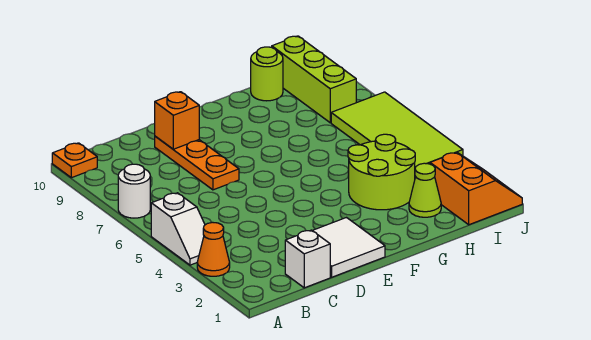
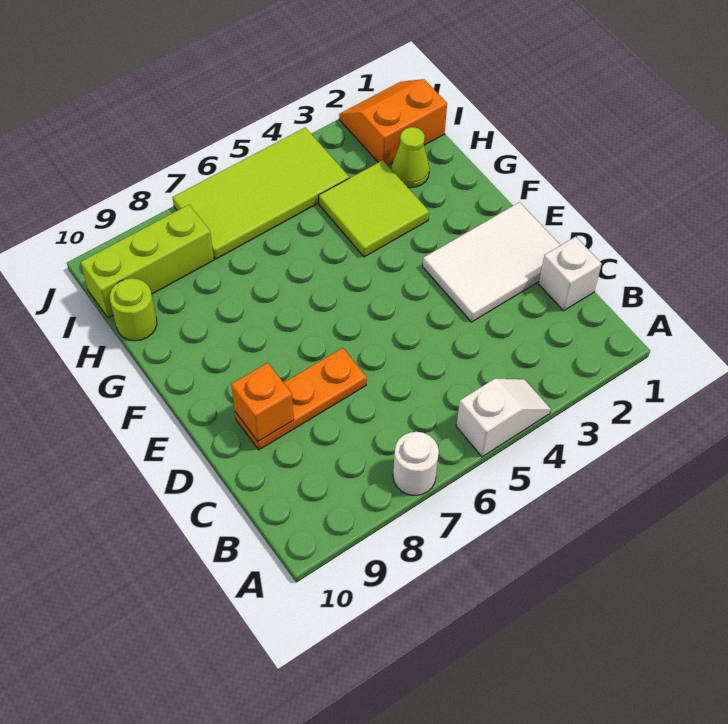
orange 1x1 cone [197,222,230,276] -> none
orange 1x1 plate [52,143,97,178] -> none
white 2x2 tile [313,218,385,277] -> white 2x3 tile [423,202,560,322]
lime 2x2 round brick [348,134,415,210] -> lime 2x2 tile [319,160,429,257]

